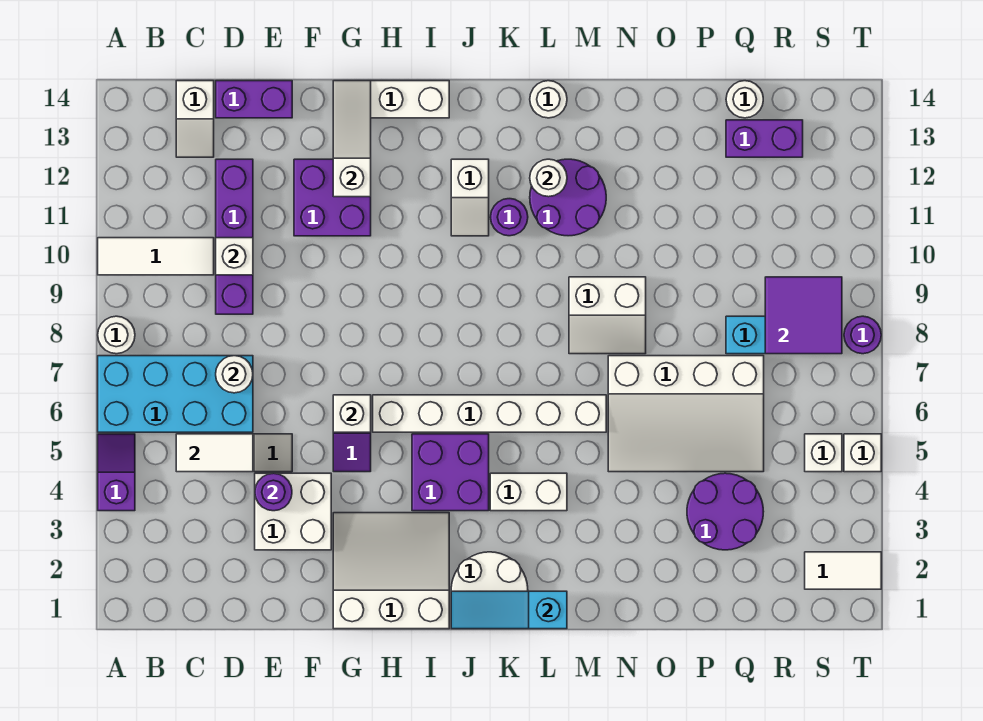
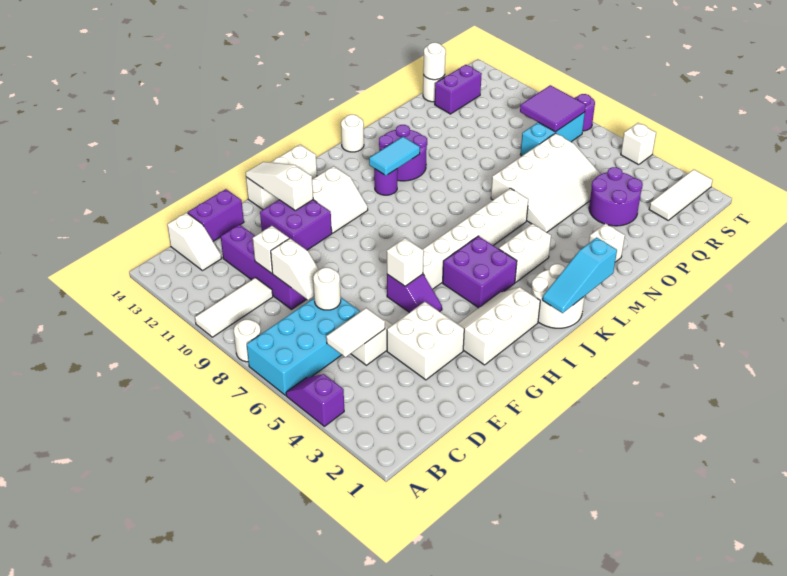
purple 1x1 round brick [255,473,292,511] -> none
white 3x3 slope [333,513,449,629] -> white 2x3 slope [458,287,540,365]
white 1x2 slope [451,159,489,236] -> white 1x2 slope moved to [271,239,319,300]
none -> cyan 1x2 tile [369,137,420,176]
white 1x1 round brick [530,159,567,197] -> white 1x1 round brick moved to [423,43,446,80]
white 2x2 slope [569,277,646,354] -> white 2x2 slope moved to [312,166,368,233]
white 1x2 tile [805,552,881,589] -> white 1x3 tile [649,169,713,220]
white 1x1 brick [805,434,842,472] -> white 1x1 brick moved to [589,224,625,262]

